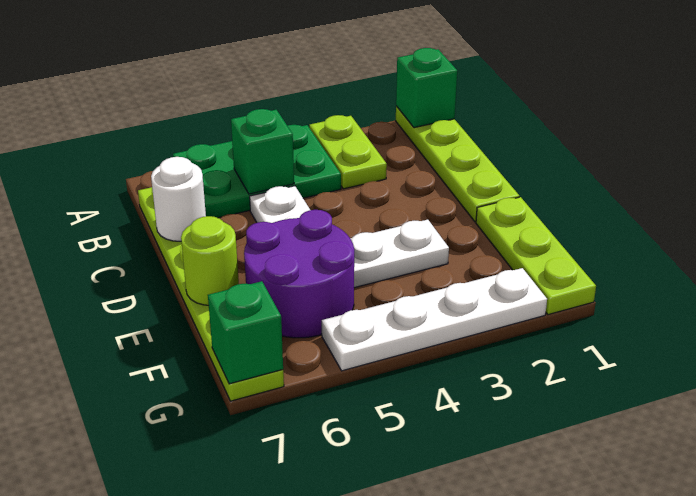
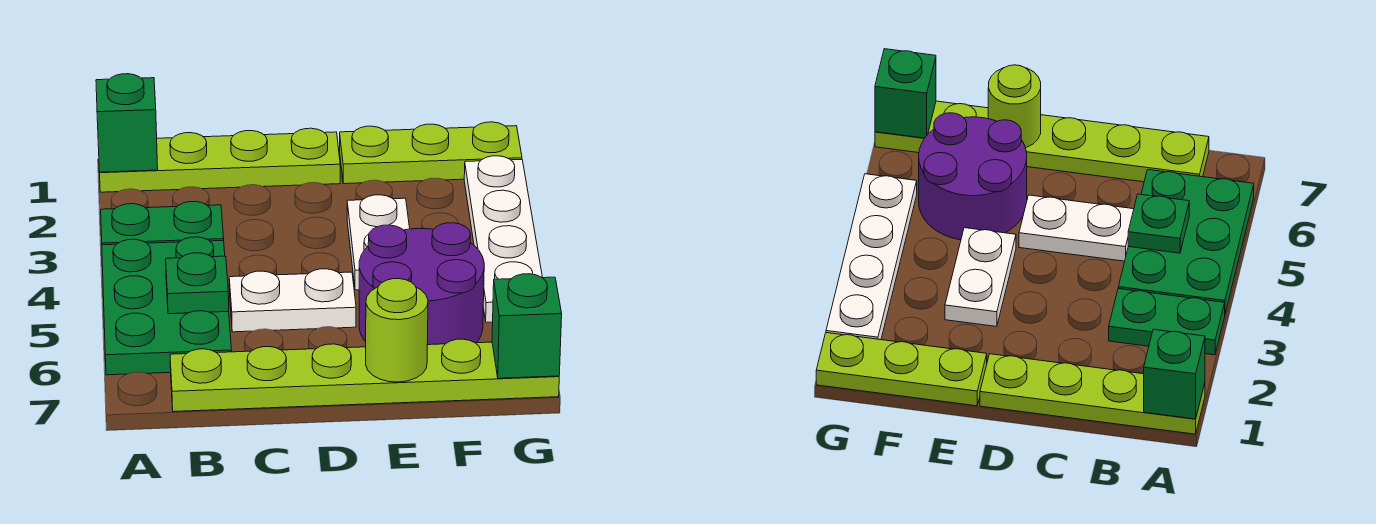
lime 1x2 plate [309,115,387,189] -> green 1x2 plate [101,202,224,245]
green 1x1 brick [231,109,294,194] -> green 1x1 plate [166,253,229,314]
white 1x1 round brick [151,157,206,241] -> none

